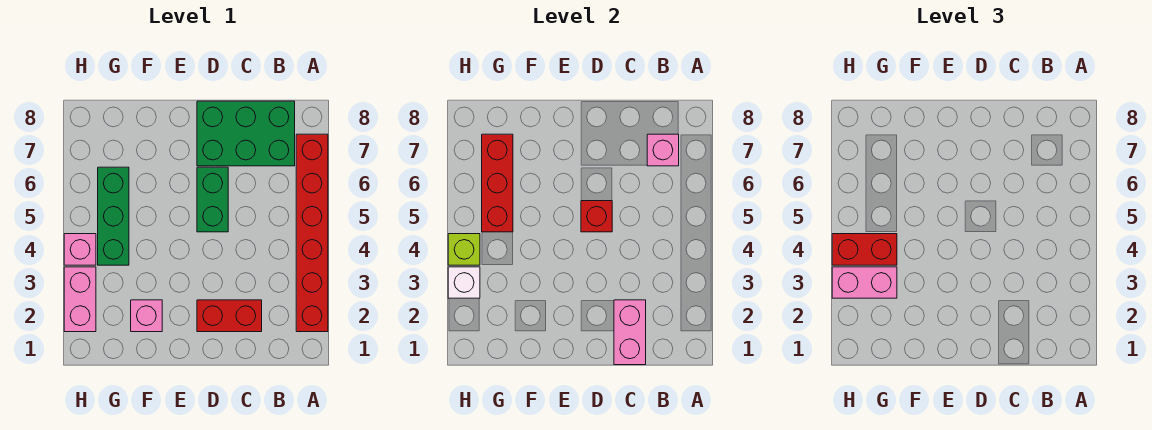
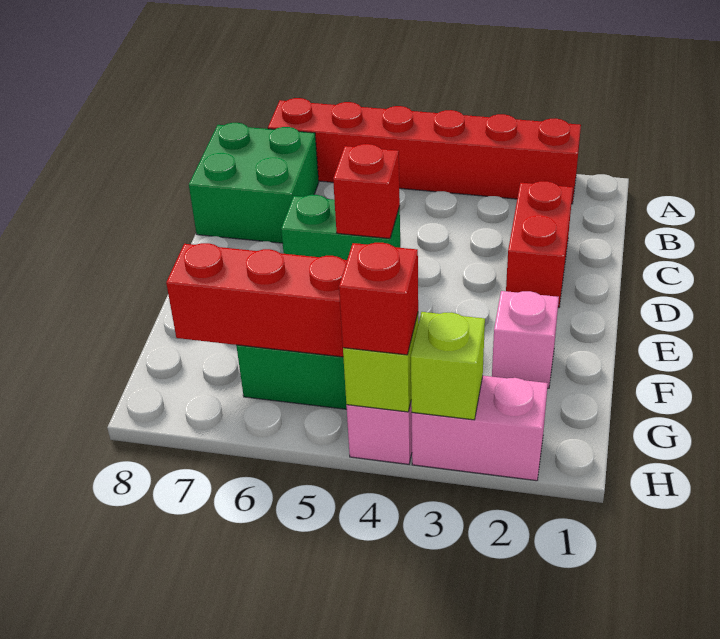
green 2x3 brick [197,101,295,166] -> green 2x2 brick [189,123,319,243]
pink 1x1 brick [647,134,679,166] -> none
pink 1x2 brick [614,300,646,365] -> none
pink 1x2 brick [832,267,897,298] -> none
red 1x2 brick [832,234,897,265] -> red 1x1 brick [339,243,418,355]
white 1x1 brick [448,267,480,298] -> lime 1x1 brick [411,312,485,420]

